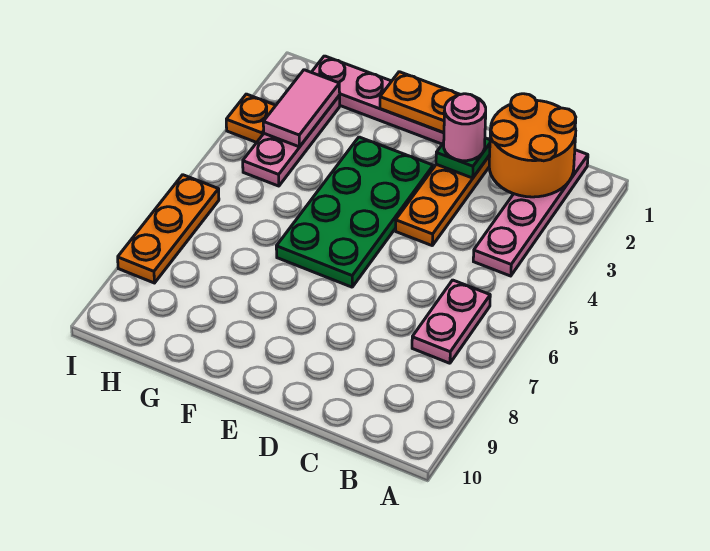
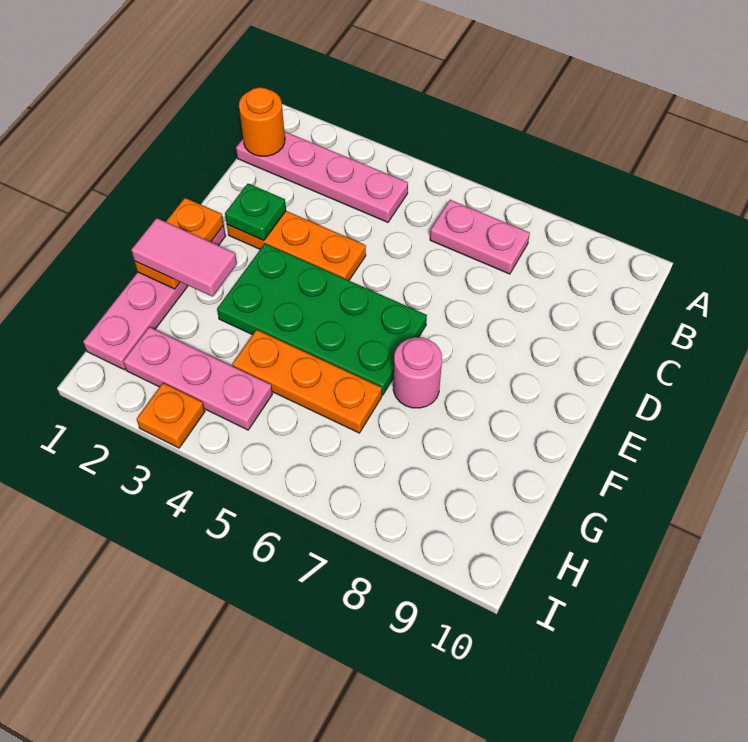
orange 2x2 round brick [489,94,576,197] -> orange 1x1 round brick [239,87,285,156]
pink 1x1 round brick [444,94,486,161] -> pink 1x1 round brick moved to [393,337,442,408]
pink 1x2 tile [263,70,340,147] -> pink 1x2 tile moved to [131,218,237,297]
orange 1x3 plate [118,175,219,283] -> orange 1x3 plate moved to [232,330,382,433]

